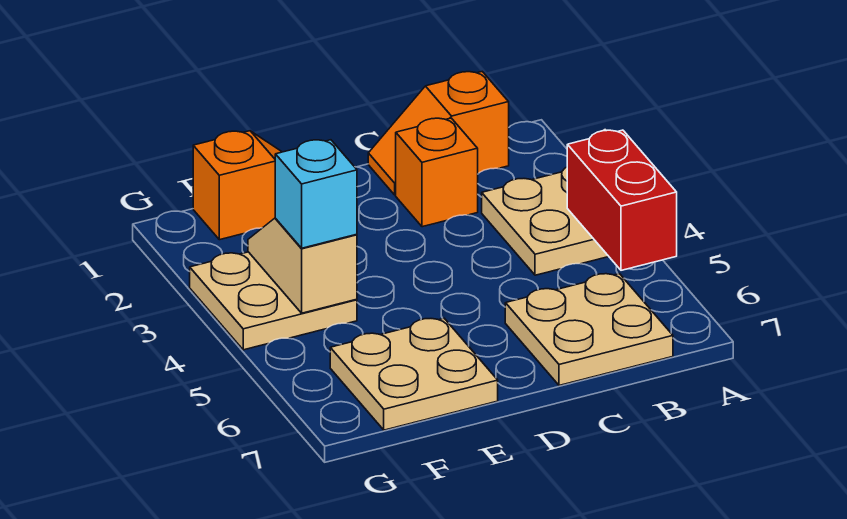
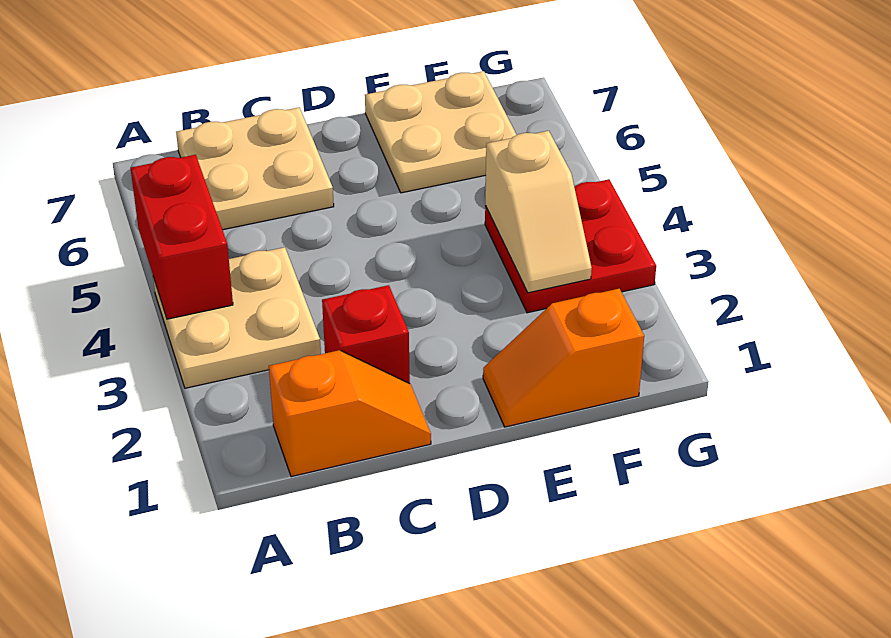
orange 1x1 brick [396,118,478,227] -> red 1x1 brick [322,285,410,383]
tan 2x2 plate [190,252,357,350] -> red 2x2 plate [485,179,656,313]
cyan 1x1 brick [275,140,357,248] -> none

